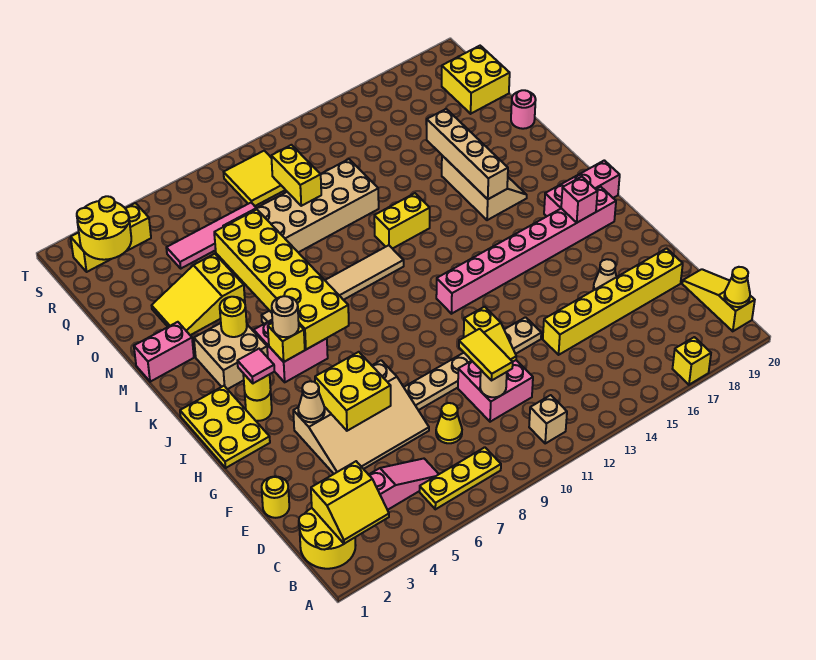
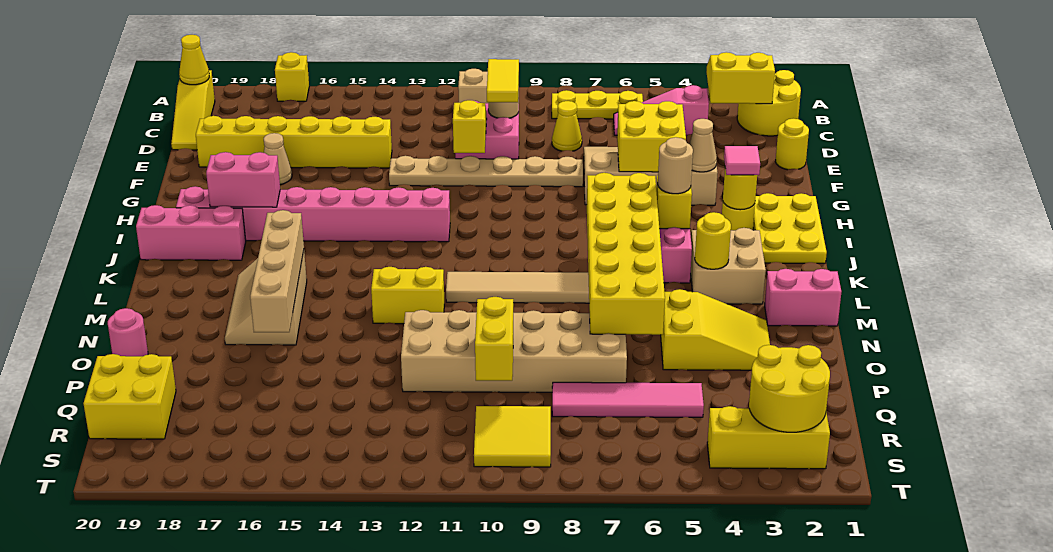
pink 1x1 brick [561,177,598,223] -> pink 1x2 brick [206,152,280,207]

